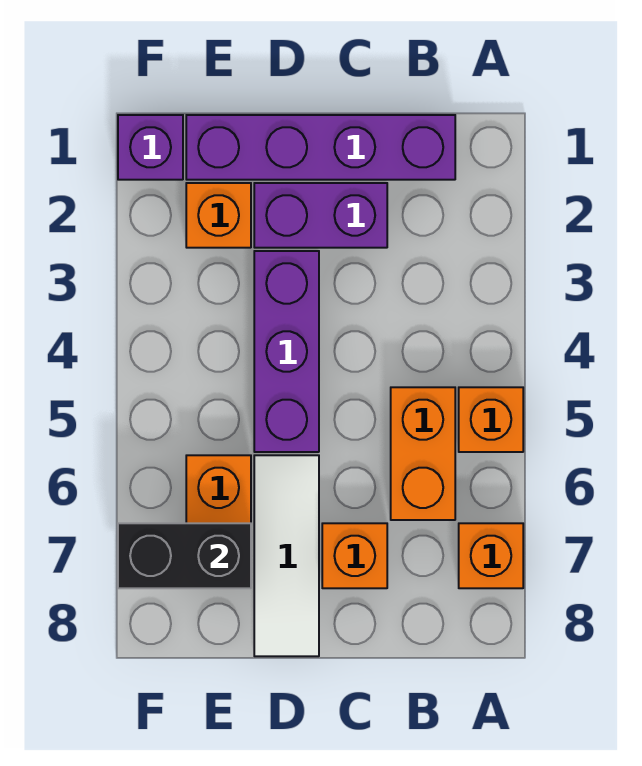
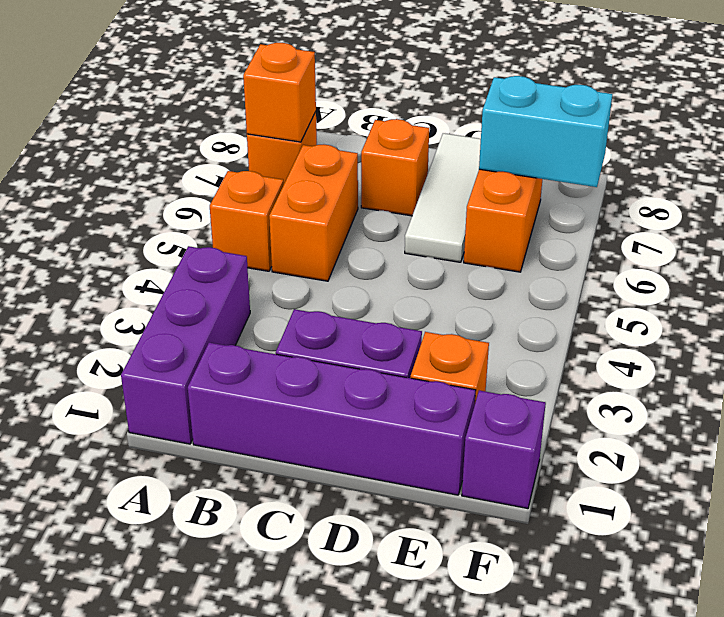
none -> orange 1x1 brick [243,43,316,142]
purple 1x3 brick [254,251,319,452] -> purple 1x3 brick moved to [121,246,250,444]
black 1x2 brick [118,523,251,588] -> cyan 1x2 brick [479,76,612,187]

